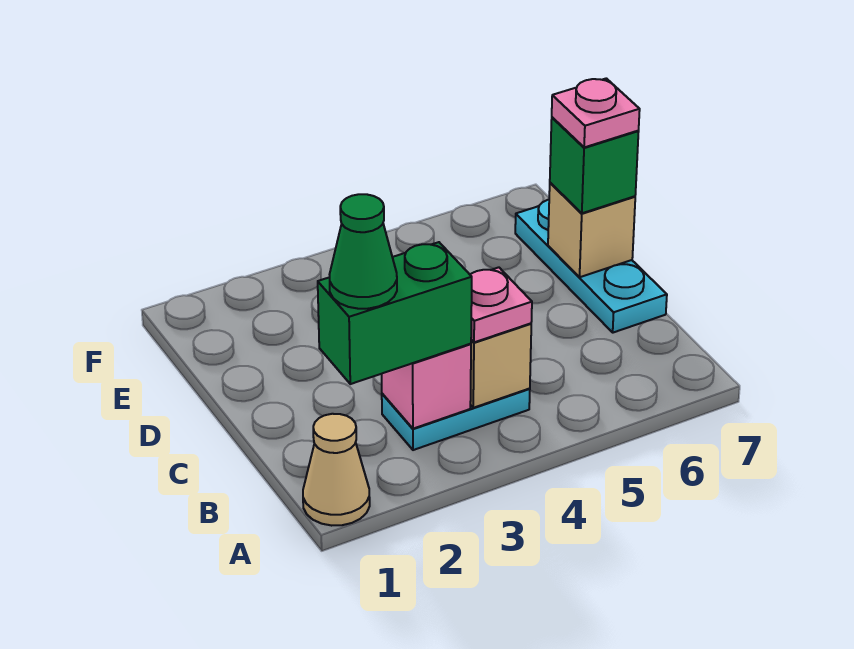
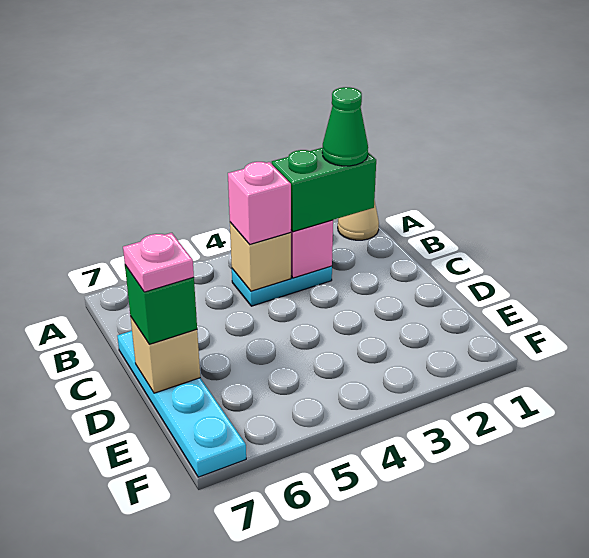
pink 1x1 plate [470,267,532,342] -> pink 1x1 brick [228,162,291,244]
cyan 1x3 plate [515,200,667,333] -> cyan 1x4 plate [117,331,246,477]

